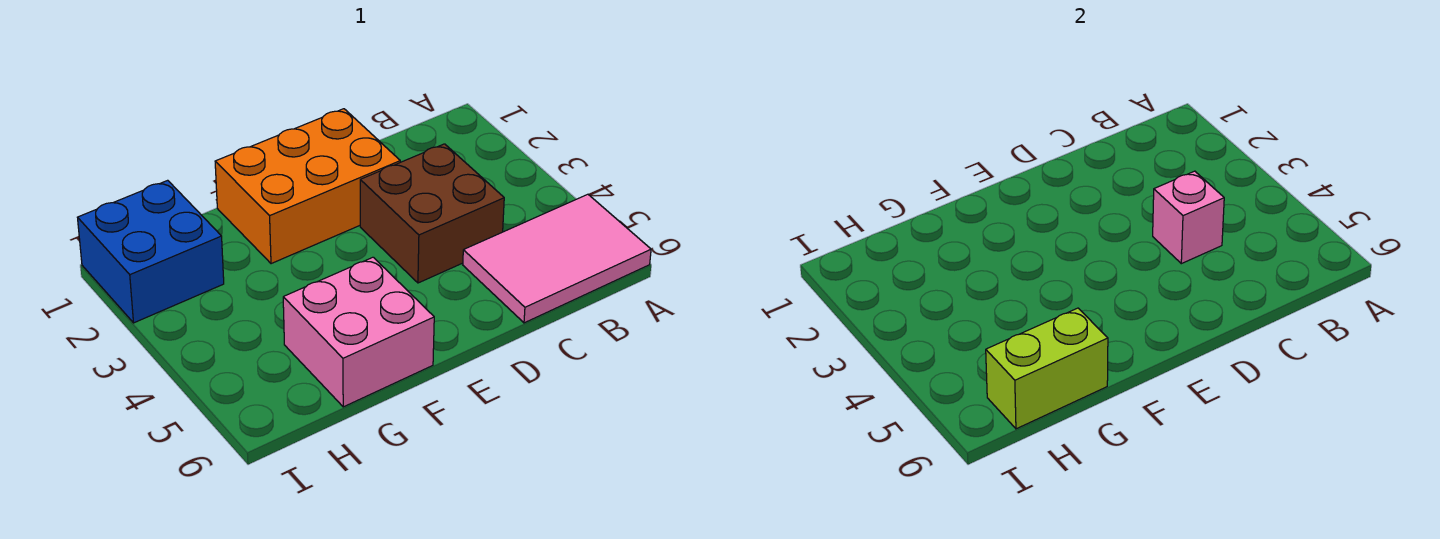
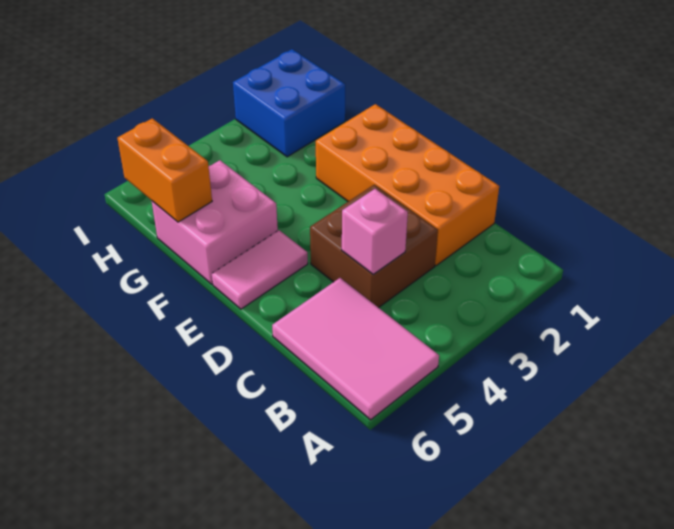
orange 2x3 brick [215,109,400,264] -> orange 2x4 brick [316,104,499,266]
none -> pink 1x2 tile [212,230,308,309]
lime 1x2 brick [986,308,1108,429] -> orange 1x2 brick [117,118,212,222]

